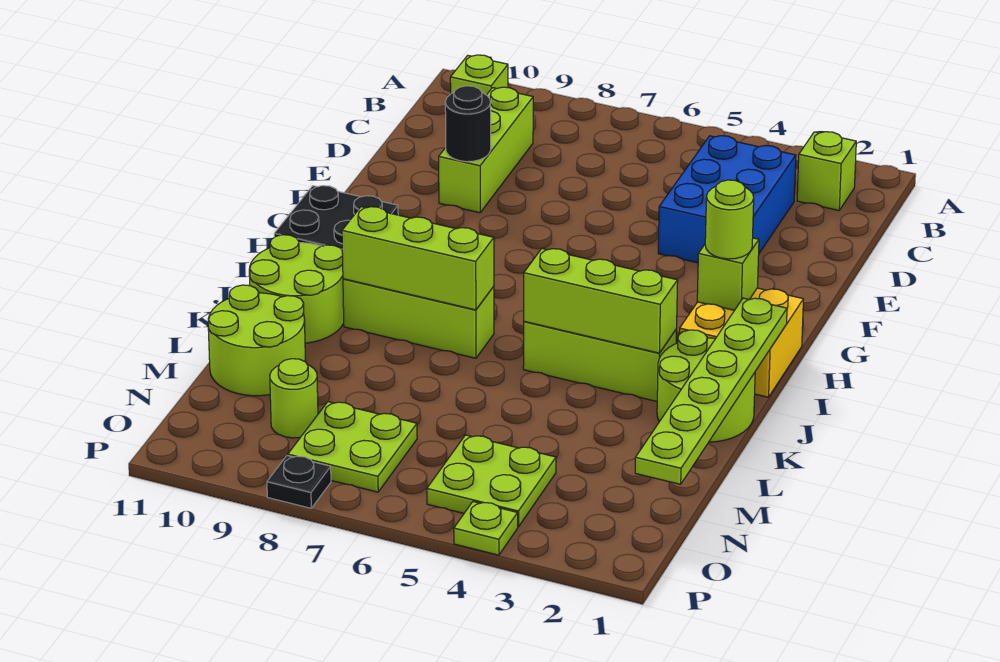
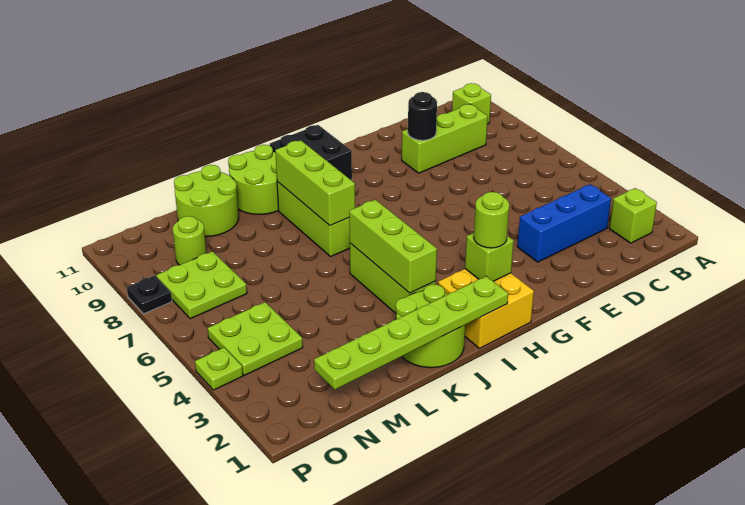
blue 2x3 brick [658,136,796,263] -> blue 1x3 brick [517,184,611,262]

